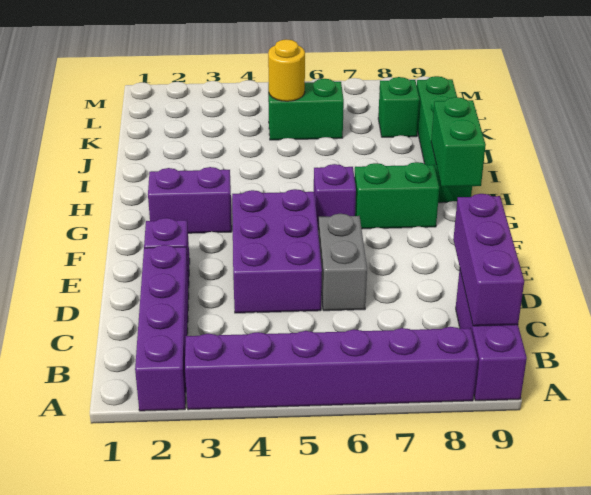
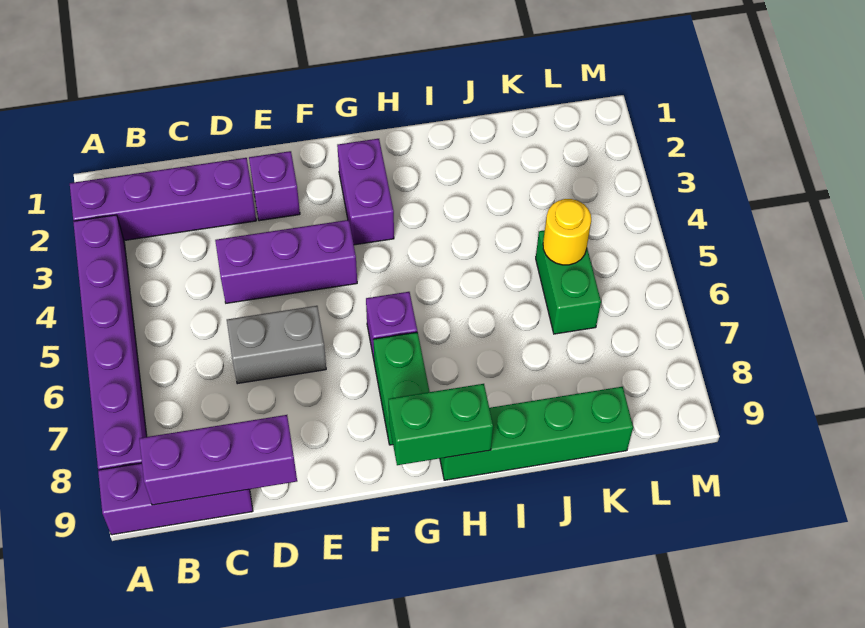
purple 2x3 brick [232,189,322,313] -> purple 1x3 brick [215,220,357,303]
green 1x1 brick [378,77,420,137] -> none

